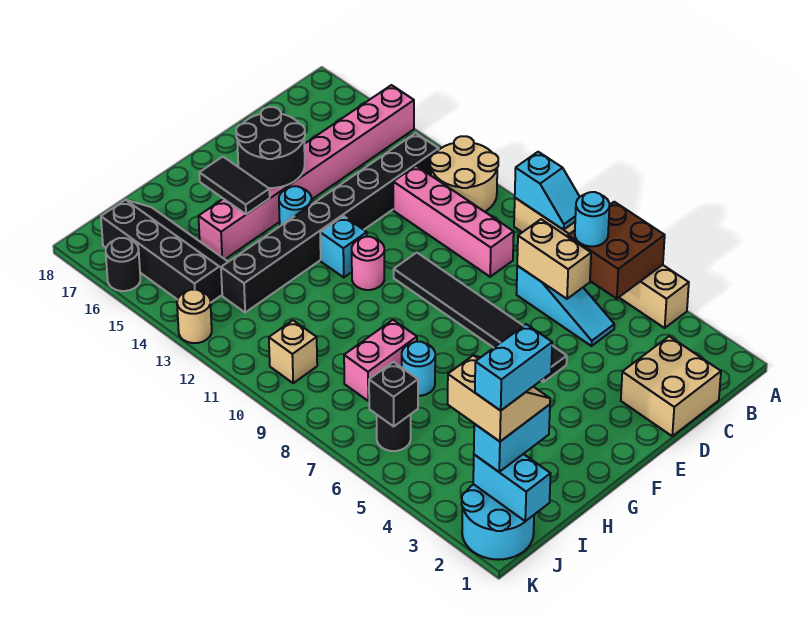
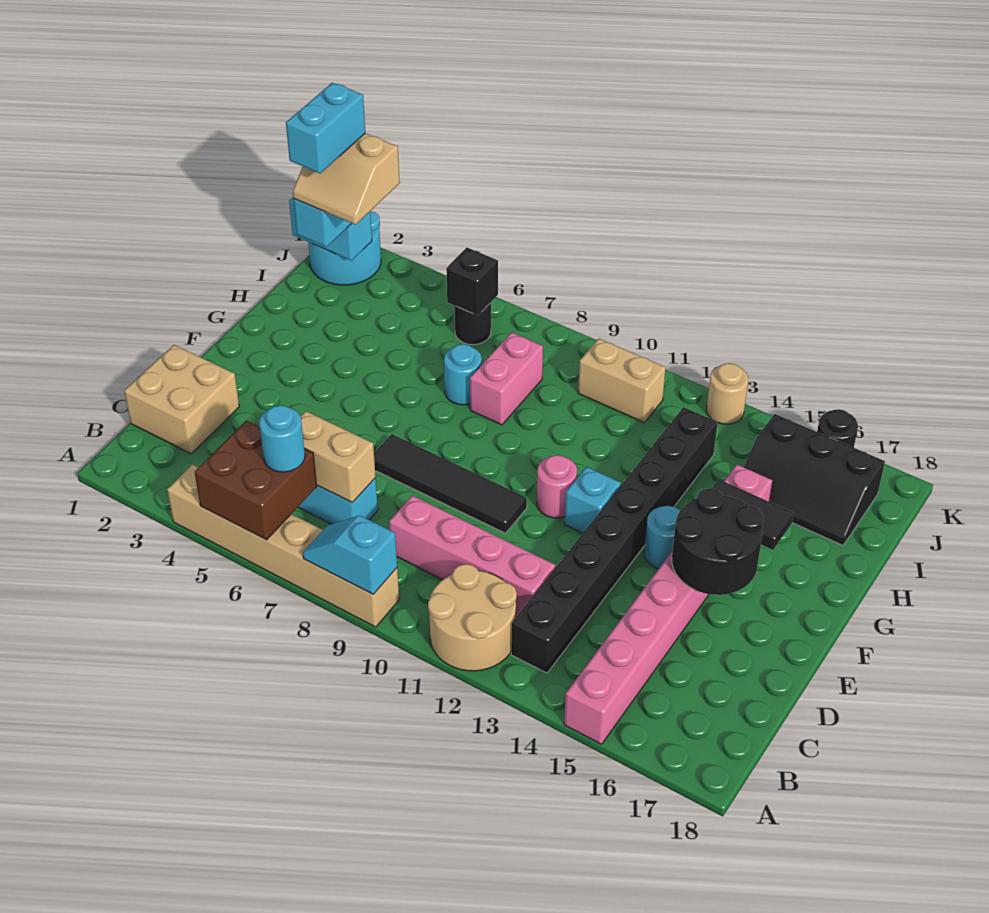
black 1x6 tile [394,253,567,382] -> black 1x4 tile [374,434,527,533]
black 2x4 slope [101,200,228,303] -> black 2x3 slope [744,414,885,545]
tan 1x1 brick [269,320,317,383] -> tan 1x2 brick [578,339,666,423]

